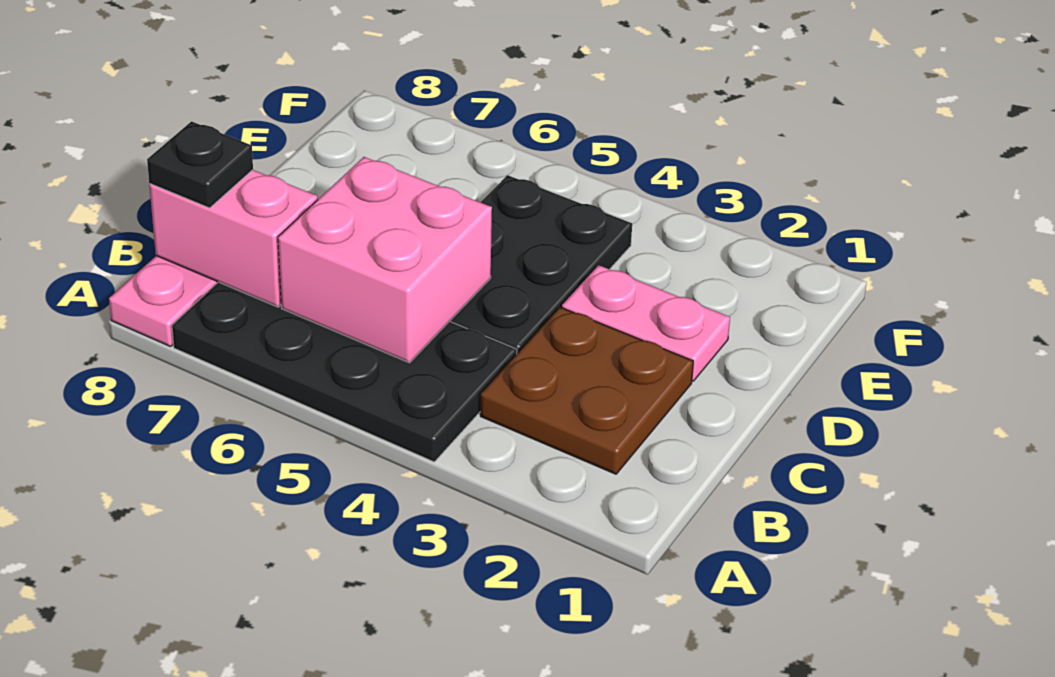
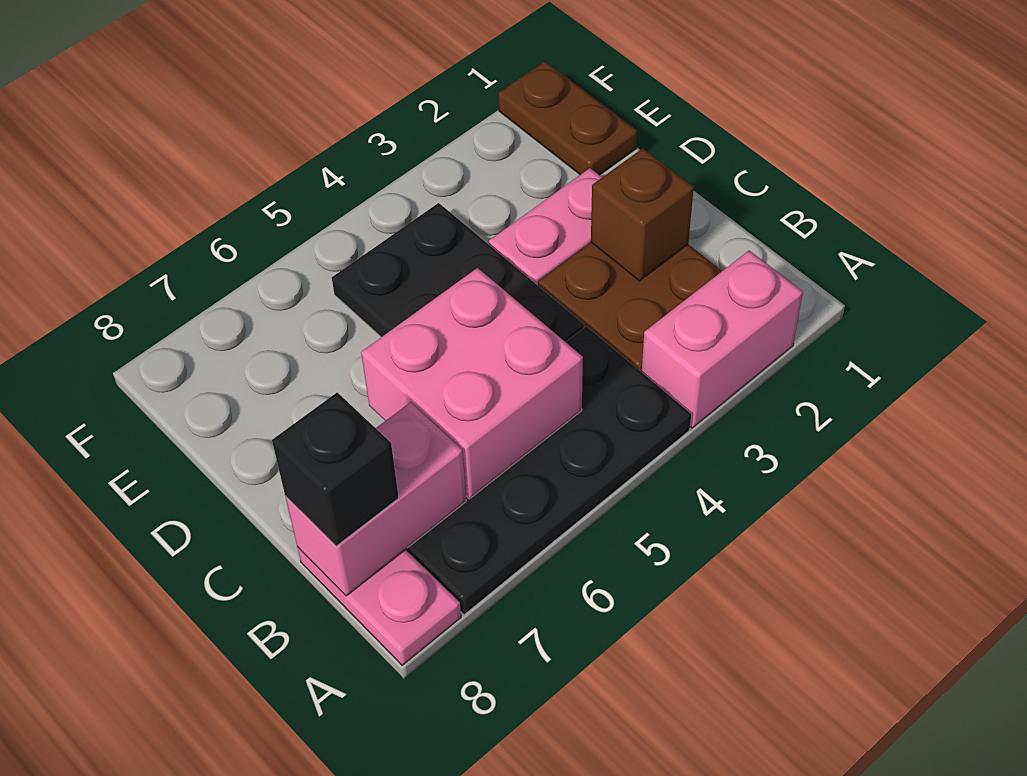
none -> pink 1x2 brick [642,251,803,428]
black 1x1 plate [147,121,253,208] -> black 1x1 brick [272,392,399,546]
none -> brown 1x1 brick [591,148,694,281]
none -> brown 1x2 plate [498,61,637,175]

